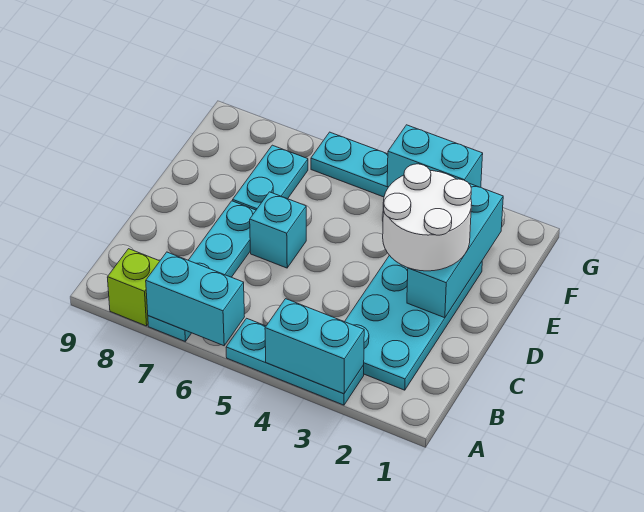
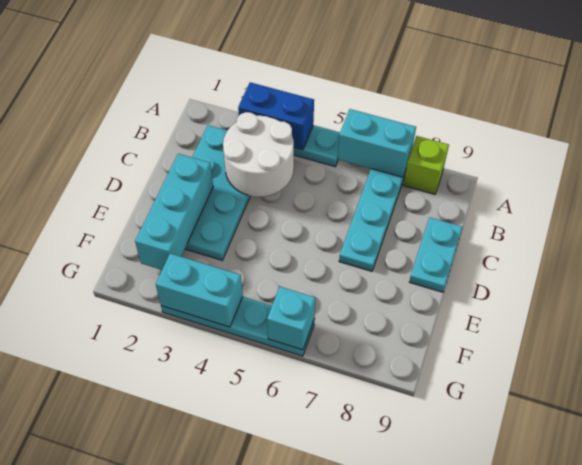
cyan 1x2 brick [265,299,364,394] -> blue 1x2 brick [238,82,314,150]
white 2x2 round brick [383,164,472,271] -> white 2x2 round brick moved to [223,112,294,197]
cyan 1x1 brick [250,192,306,268] -> cyan 1x1 brick moved to [267,287,315,350]
cyan 1x2 plate [233,145,308,210] -> cyan 1x2 plate moved to [410,217,462,292]

